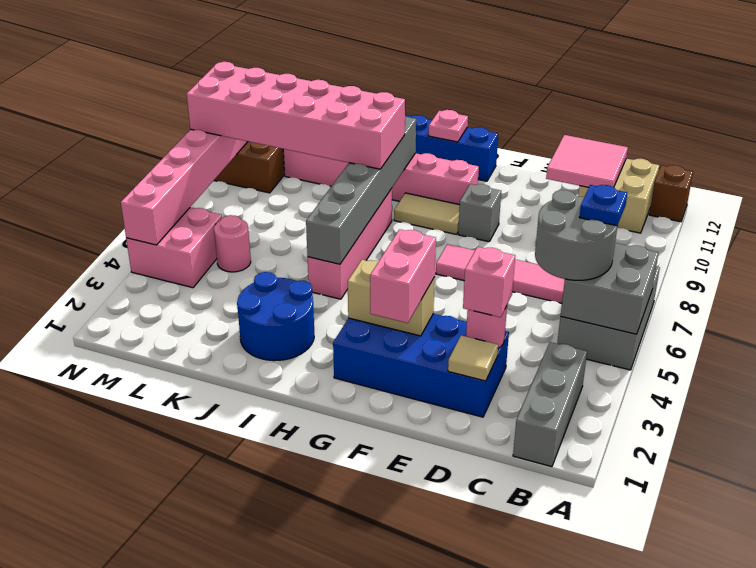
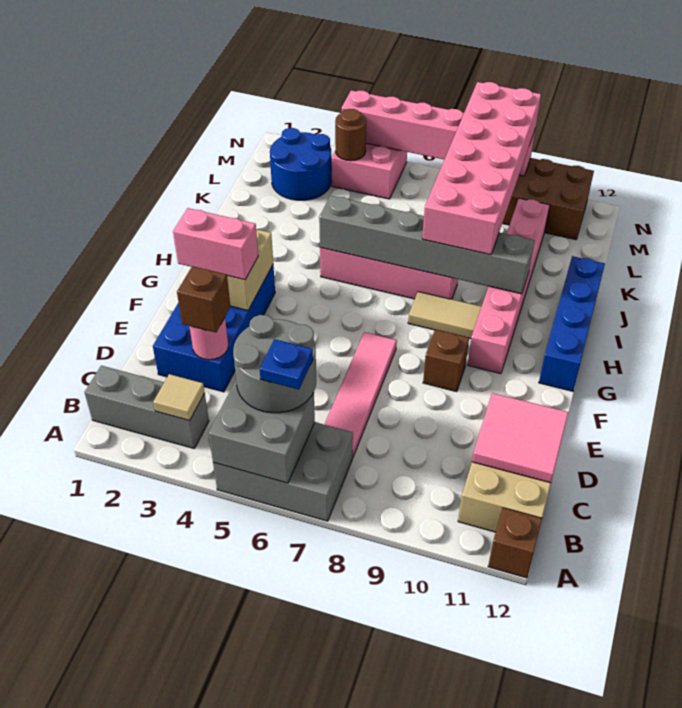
tan 1x1 tile [448,335,498,381] -> tan 1x1 tile moved to [153,374,205,421]
pink 1x1 brick [463,247,515,317] -> brown 1x1 brick [177,266,230,332]
grey 1x1 brick [458,184,501,242] -> brown 1x1 brick [423,330,469,392]
tan 1x2 tile [394,193,460,234] -> tan 1x2 tile turned to [408,292,482,339]
pink 1x1 plate [429,110,468,142] -> none
blue 2x2 round brick [237,272,314,361] -> blue 2x2 round brick moved to [270,128,332,200]
pink 1x1 round brick [214,215,251,272] -> none
none -> brown 1x1 round brick [335,109,366,161]

